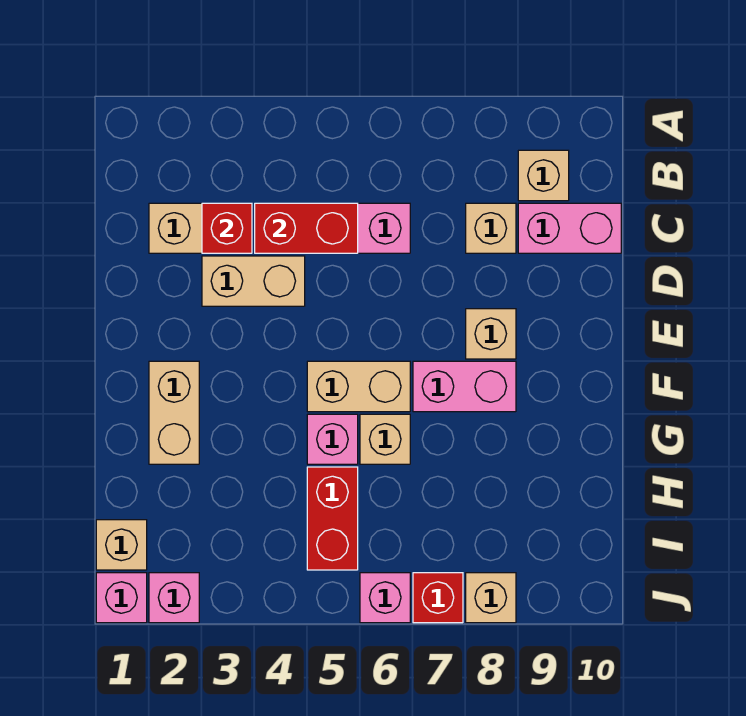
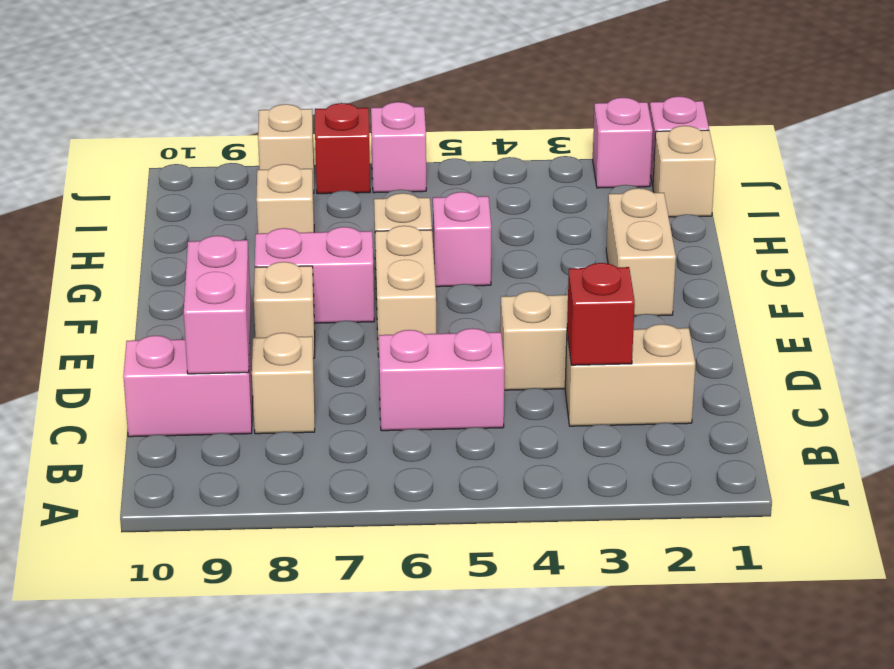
tan 1x1 brick [518,150,569,201] -> tan 1x1 brick moved to [256,164,314,234]
red 1x2 brick [255,203,358,253] -> none
none -> pink 1x2 brick [184,236,251,374]
tan 1x2 brick [307,361,410,412] -> tan 1x2 brick turned to [375,226,436,357]
red 1x2 brick [307,467,358,570] -> none

